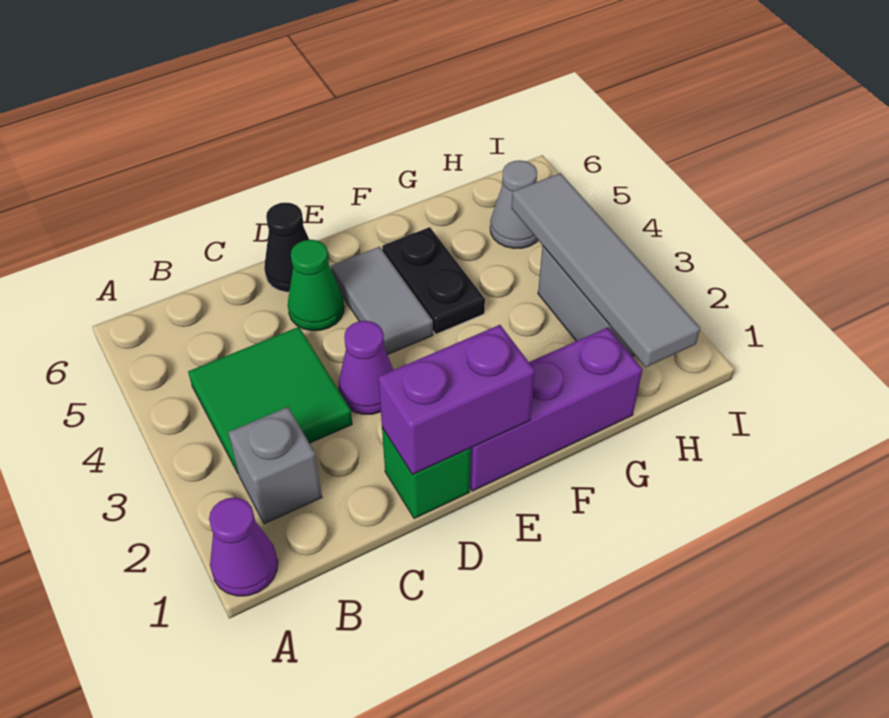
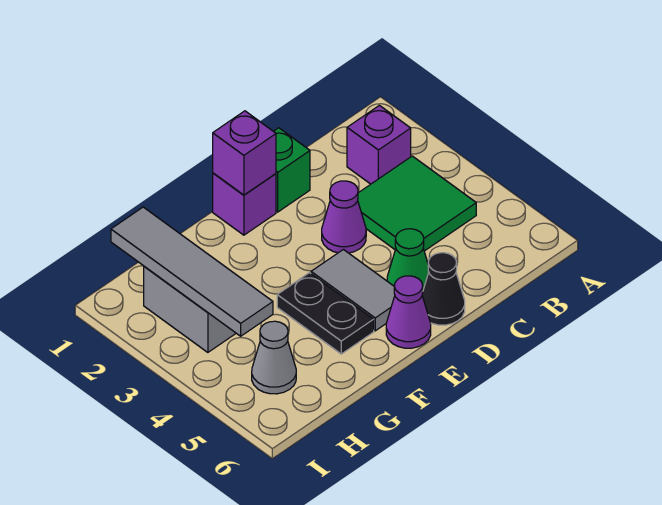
purple 1x1 cone [209,497,278,596] -> purple 1x1 cone moved to [386,276,431,348]
grey 1x1 brick [228,407,322,524] -> purple 1x1 brick [347,105,411,184]
purple 1x2 brick [378,325,535,475] -> purple 1x1 brick [213,111,276,195]
purple 1x3 brick [470,328,643,491] -> purple 1x1 brick [213,173,276,235]

